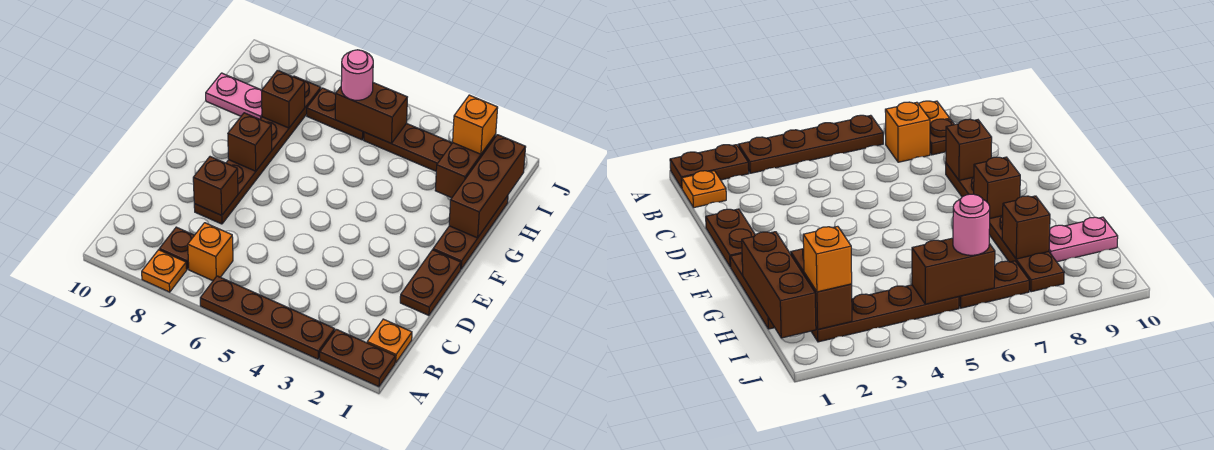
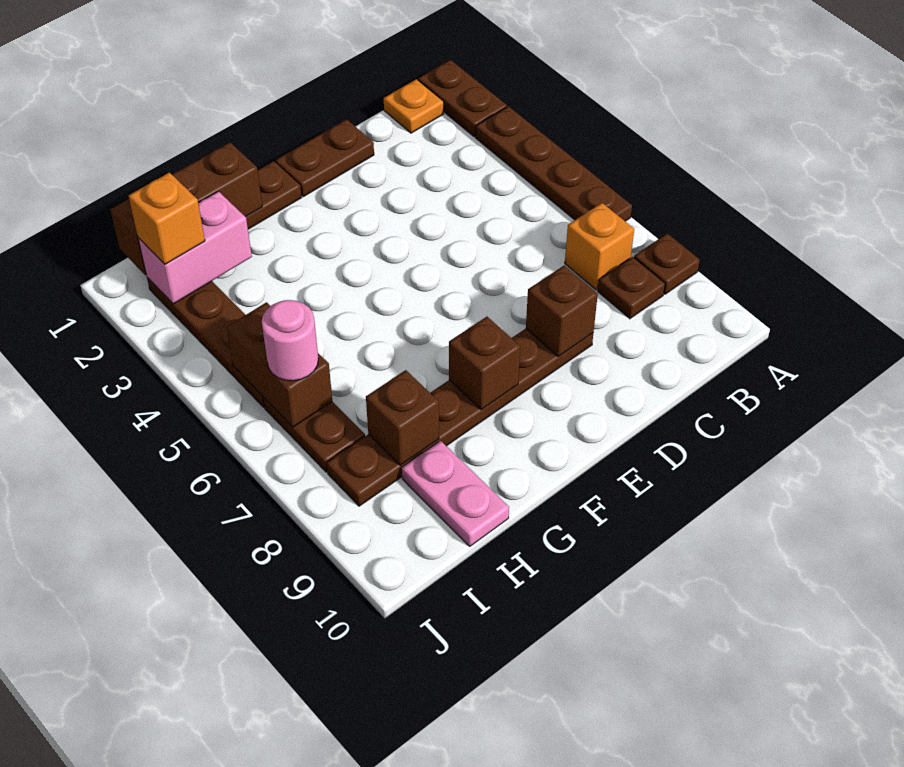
orange 1x1 plate [142,250,187,292] -> brown 1x1 plate [634,234,700,294]
brown 1x2 brick [435,134,496,198] -> pink 1x2 brick [138,191,252,304]

